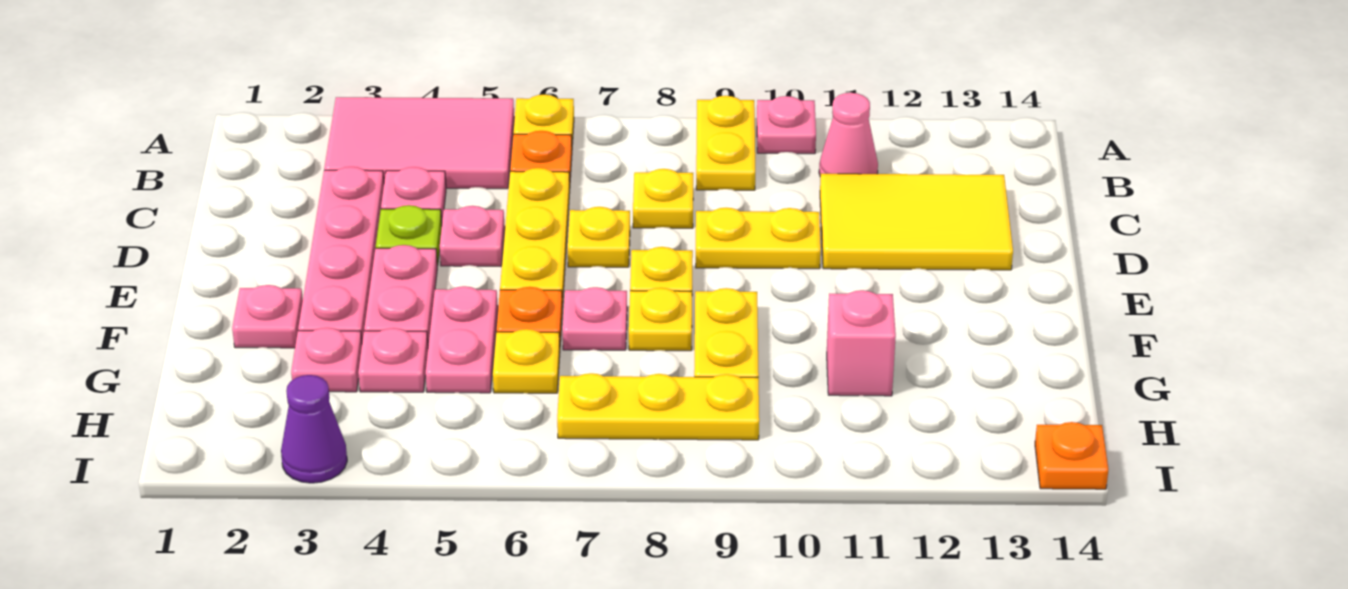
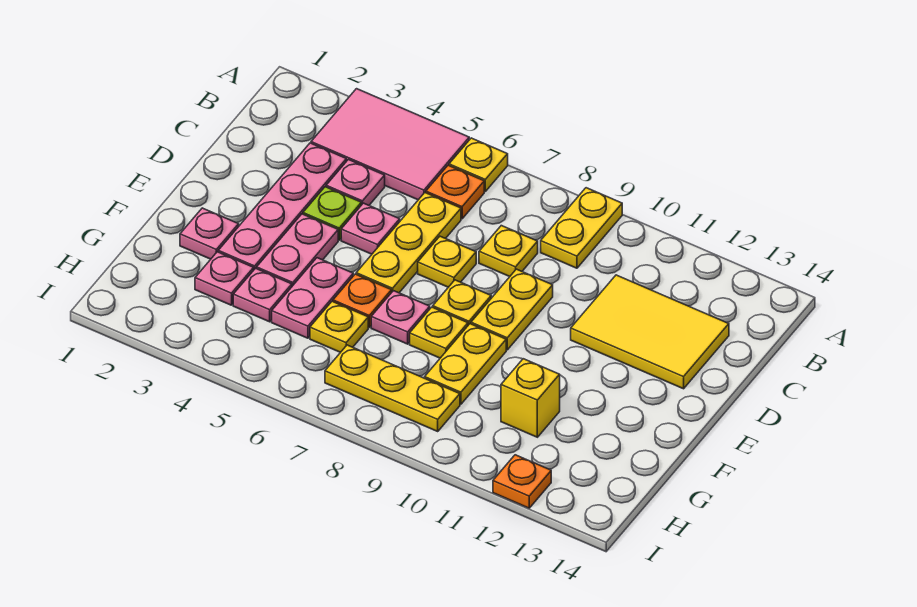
pink 1x1 plate [757,96,816,154] -> none
pink 1x1 cone [819,93,878,177] -> none
yellow 1x2 plate [696,208,821,269] -> yellow 1x2 plate turned to [471,269,553,350]
pink 1x1 brick [827,290,896,396] -> yellow 1x1 brick [501,359,560,437]
purple 1x1 cone [281,375,347,483] -> none
orange 1x1 plate [1035,422,1108,489] -> orange 1x1 plate moved to [493,455,551,508]

